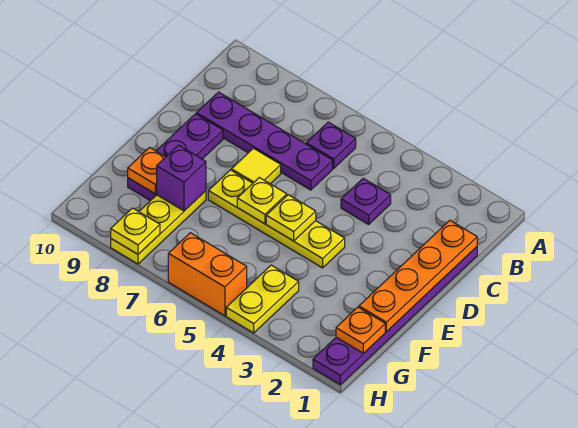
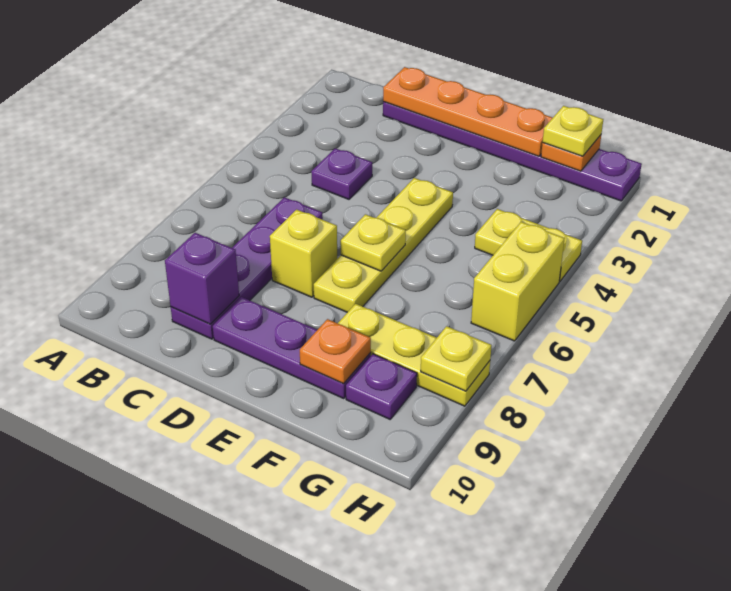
purple 1x1 plate [306,122,356,168] -> purple 1x1 plate moved to [346,354,417,419]
yellow 1x1 tile [231,148,281,184] -> yellow 1x1 brick [270,210,337,297]
yellow 1x1 plate [266,195,316,241] -> yellow 1x1 plate moved to [543,106,603,156]
purple 1x1 brick [157,145,206,211] -> purple 1x1 brick moved to [165,233,239,324]
orange 1x2 brick [168,233,247,316] -> yellow 1x2 brick [471,222,564,341]

